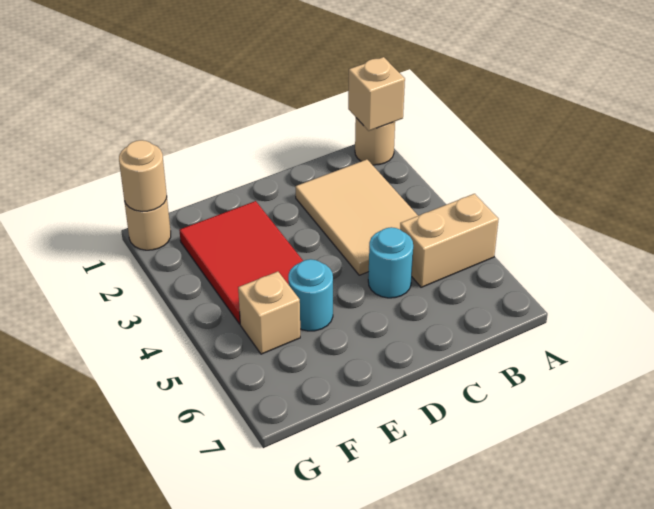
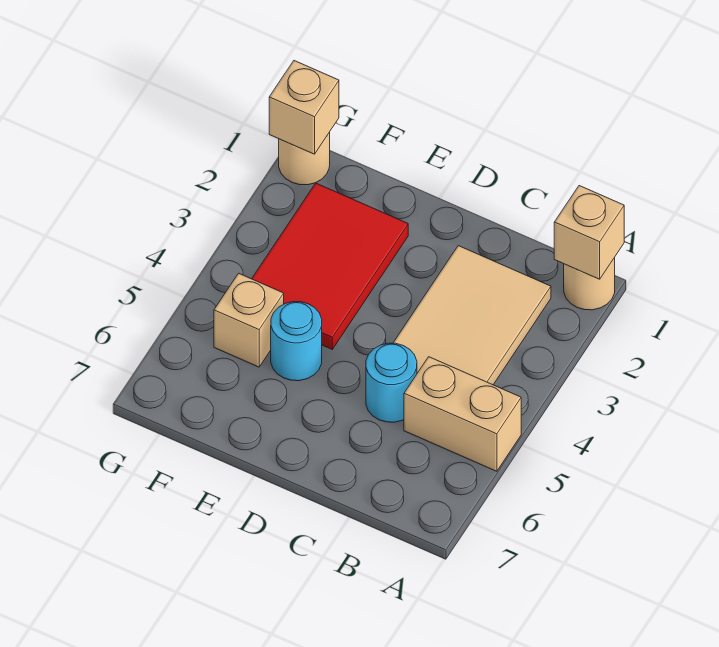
tan 1x1 round brick [119,140,167,211] -> tan 1x1 brick [269,61,339,154]

